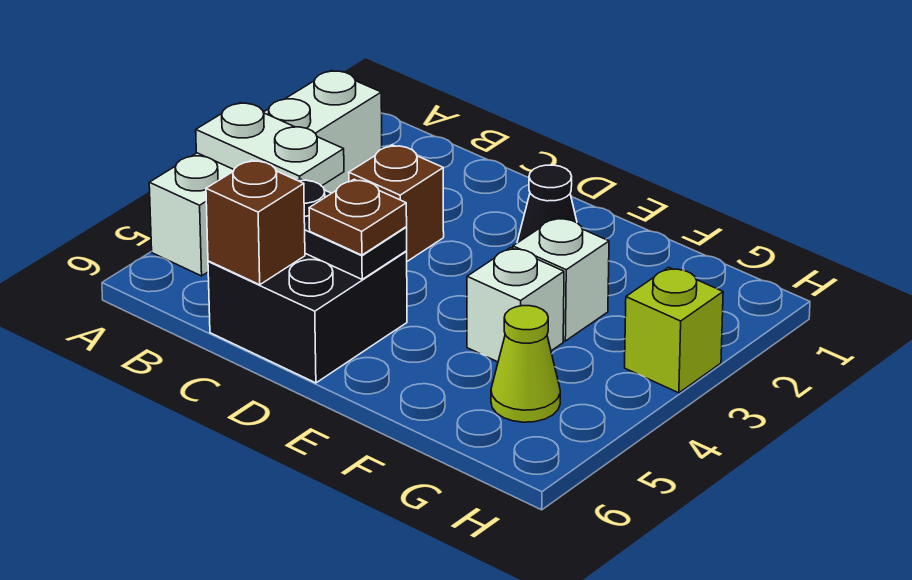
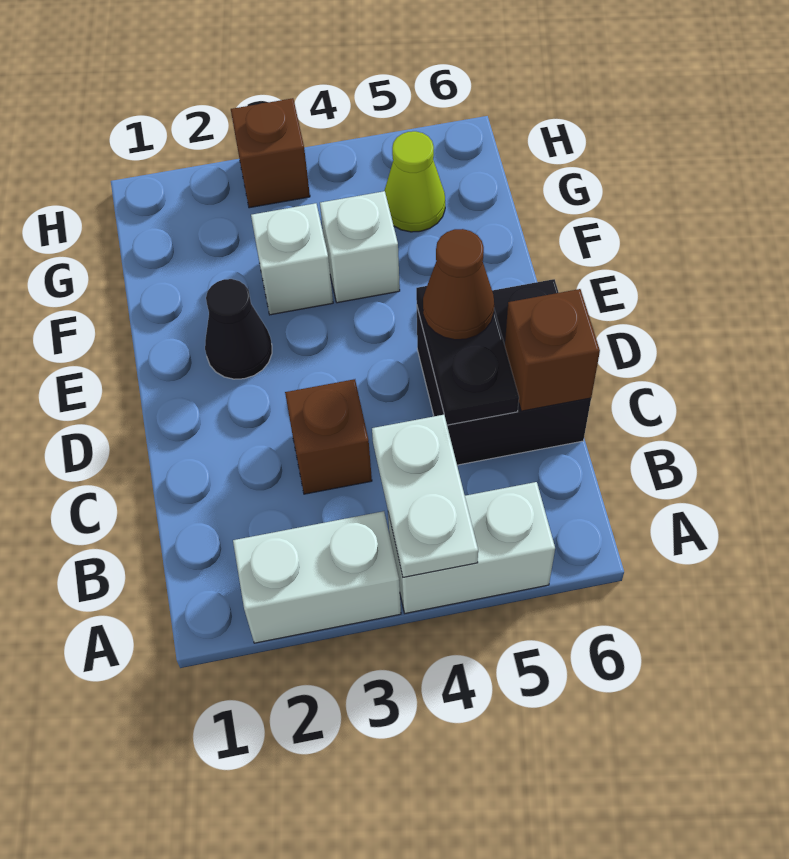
brown 1x1 plate [309,179,407,255] -> brown 1x1 cone [423,229,494,340]
lime 1x1 brick [625,267,723,393] -> brown 1x1 brick [231,98,310,208]

